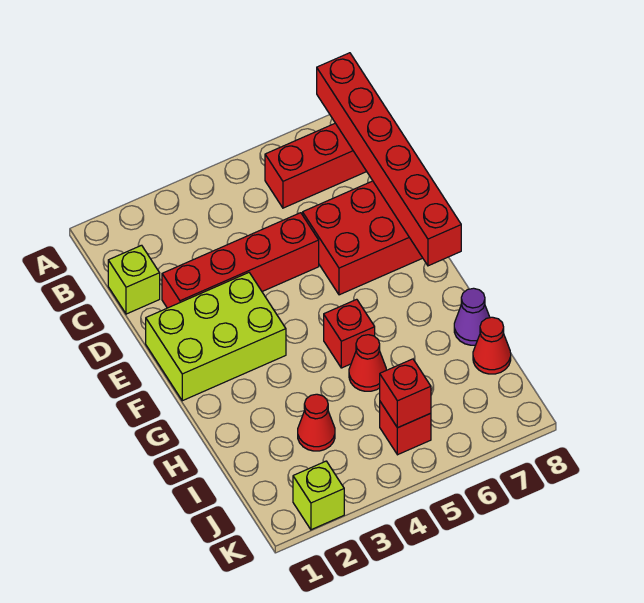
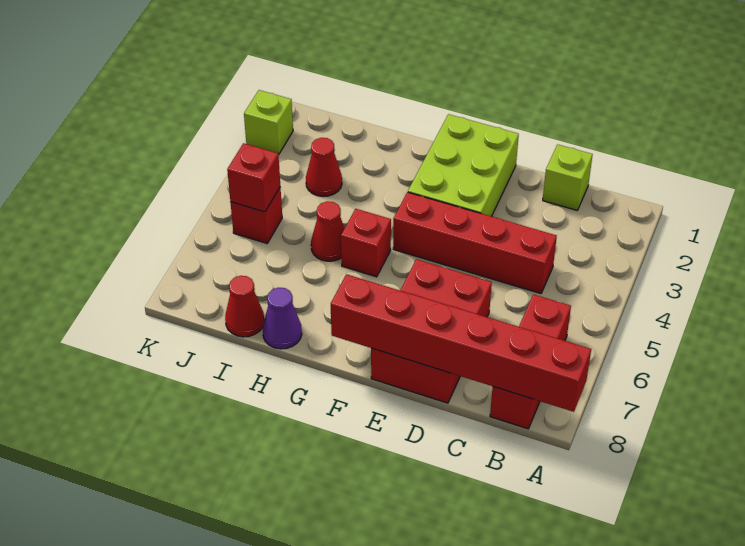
red 1x4 brick [162,213,319,308] -> red 1x4 brick turned to [393,192,557,294]

